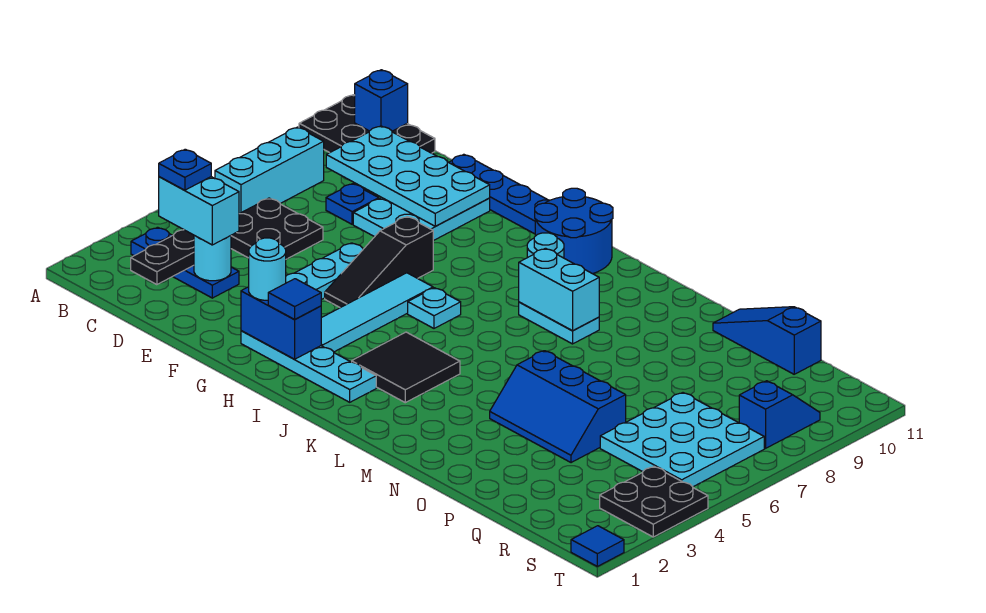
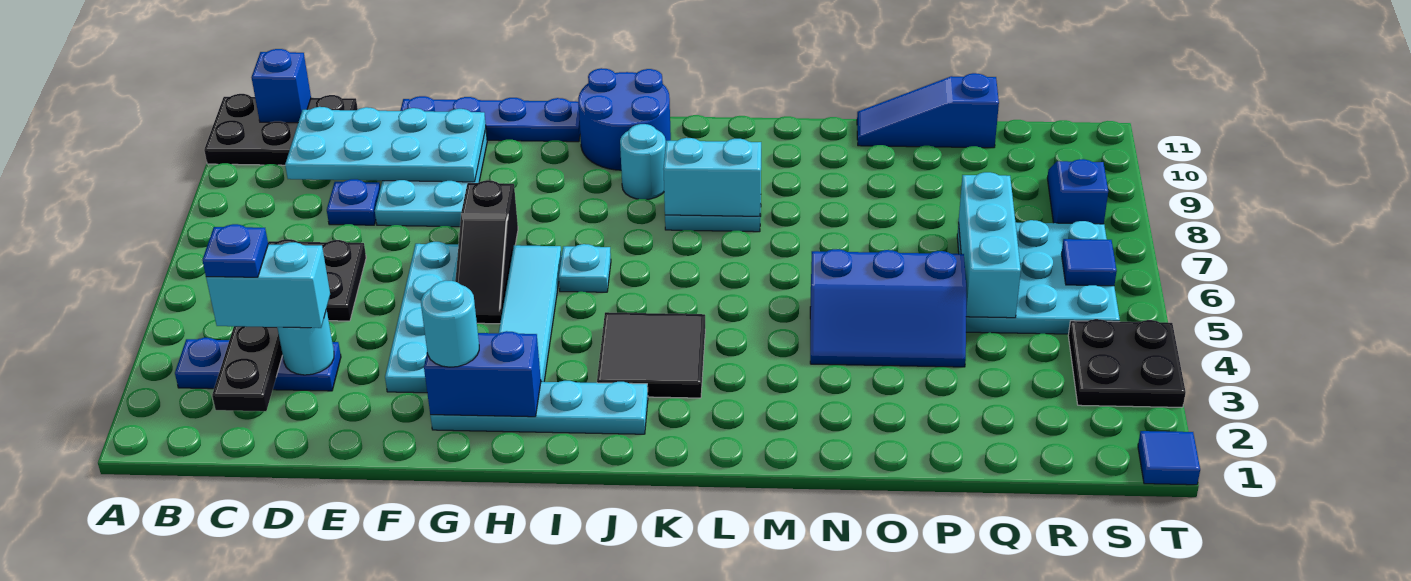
cyan 1x3 brick [215,127,324,214] -> cyan 1x3 brick moved to [959,172,1021,318]
blue 1x1 tile [268,279,321,320] -> blue 1x1 tile moved to [1062,239,1117,286]

